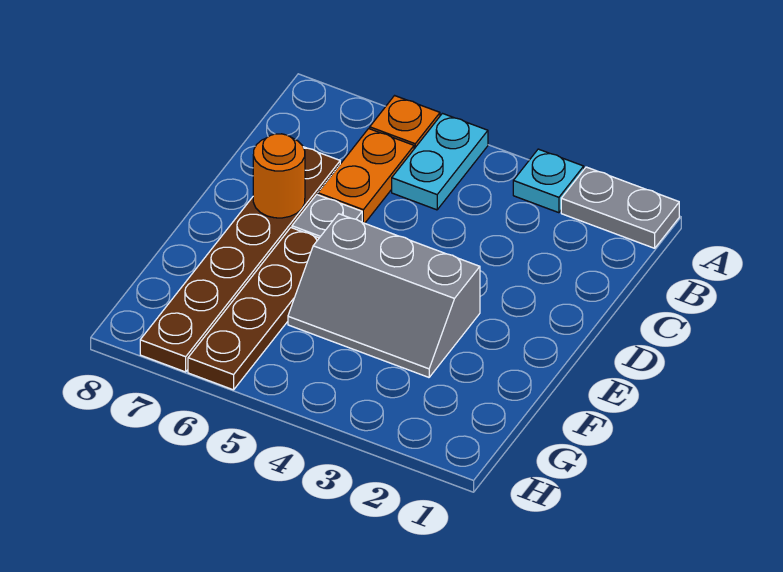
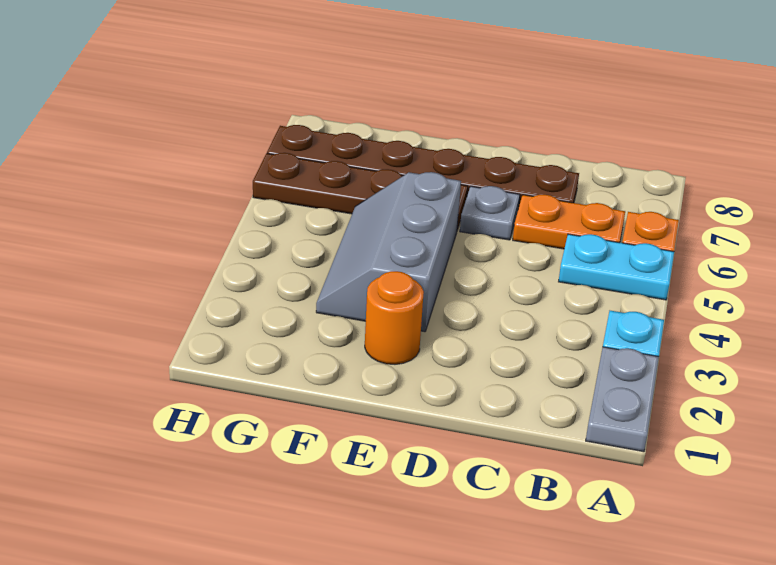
orange 1x1 round brick [253,134,305,218] -> orange 1x1 round brick moved to [365,271,424,364]

